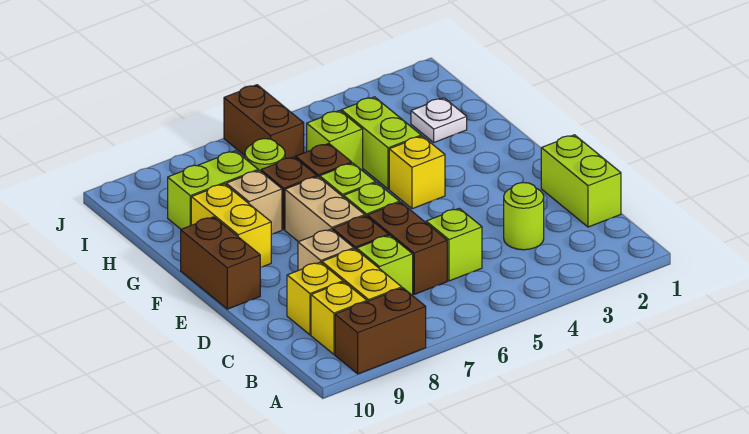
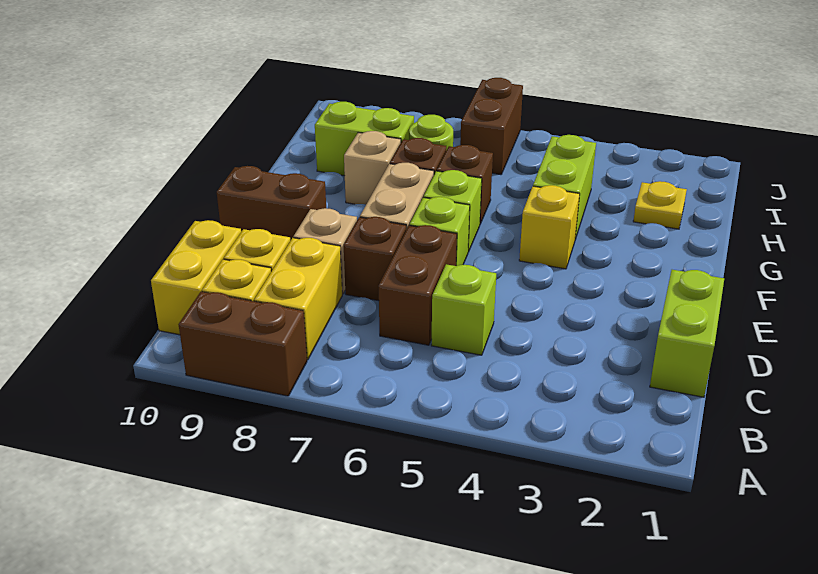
lime 1x1 round brick [504,183,544,250] -> none
lime 1x1 brick [357,235,413,295] -> none
brown 1x2 brick [181,217,260,309] -> brown 1x2 brick turned to [217,166,326,241]
yellow 1x2 brick [191,184,271,267] -> yellow 1x2 brick moved to [151,220,241,335]
white 1x1 plate [411,98,467,142] -> yellow 1x1 plate [633,181,687,229]
lime 1x1 brick [307,110,363,170] -> none

